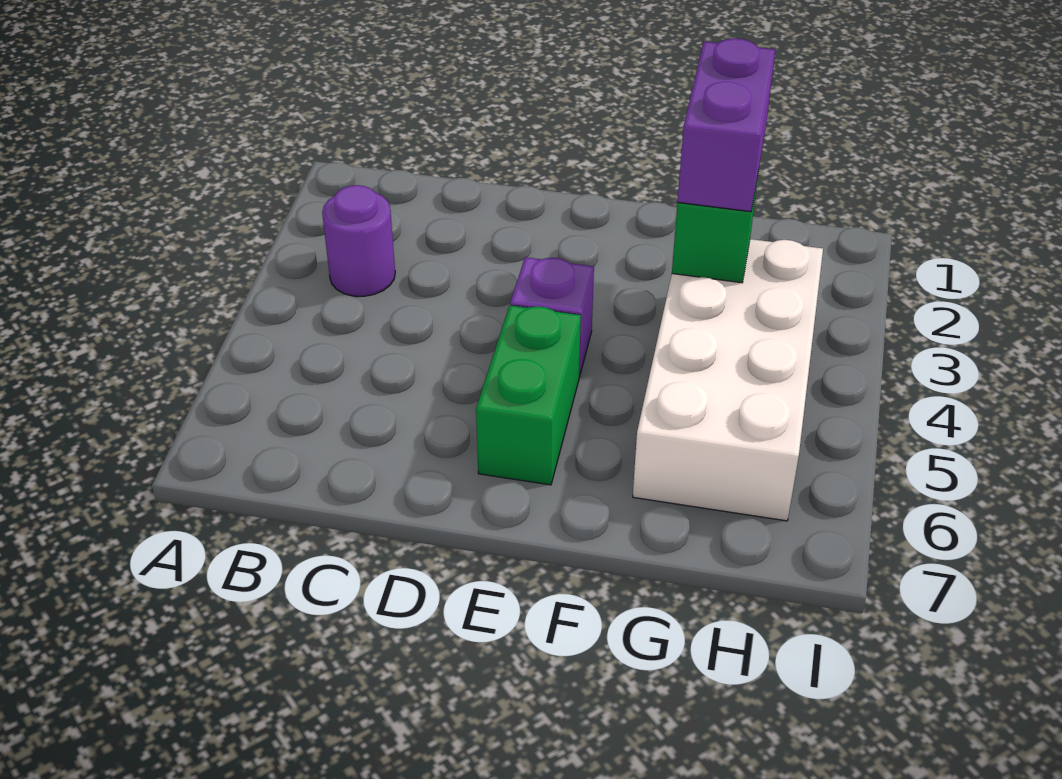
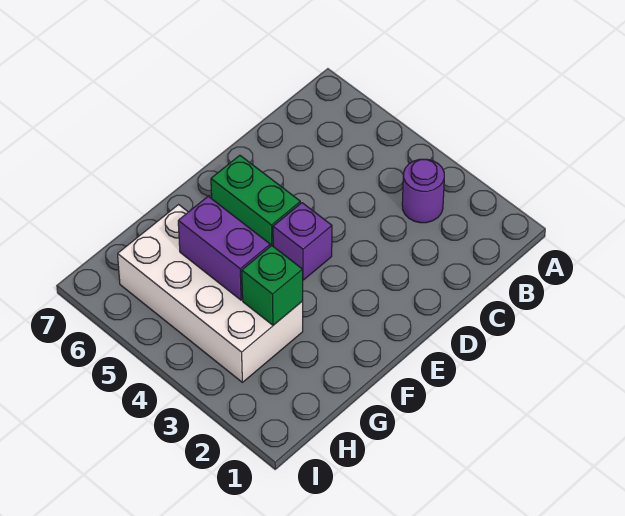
purple 1x2 brick [678,38,775,212] -> purple 1x2 brick moved to [178,196,270,300]

